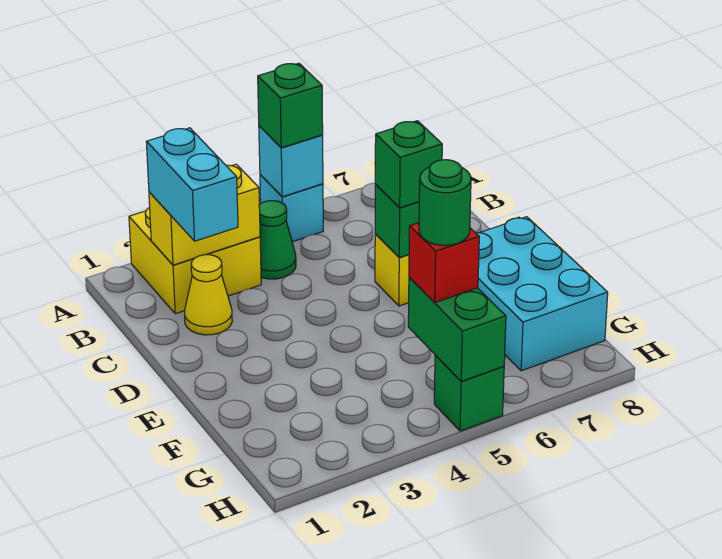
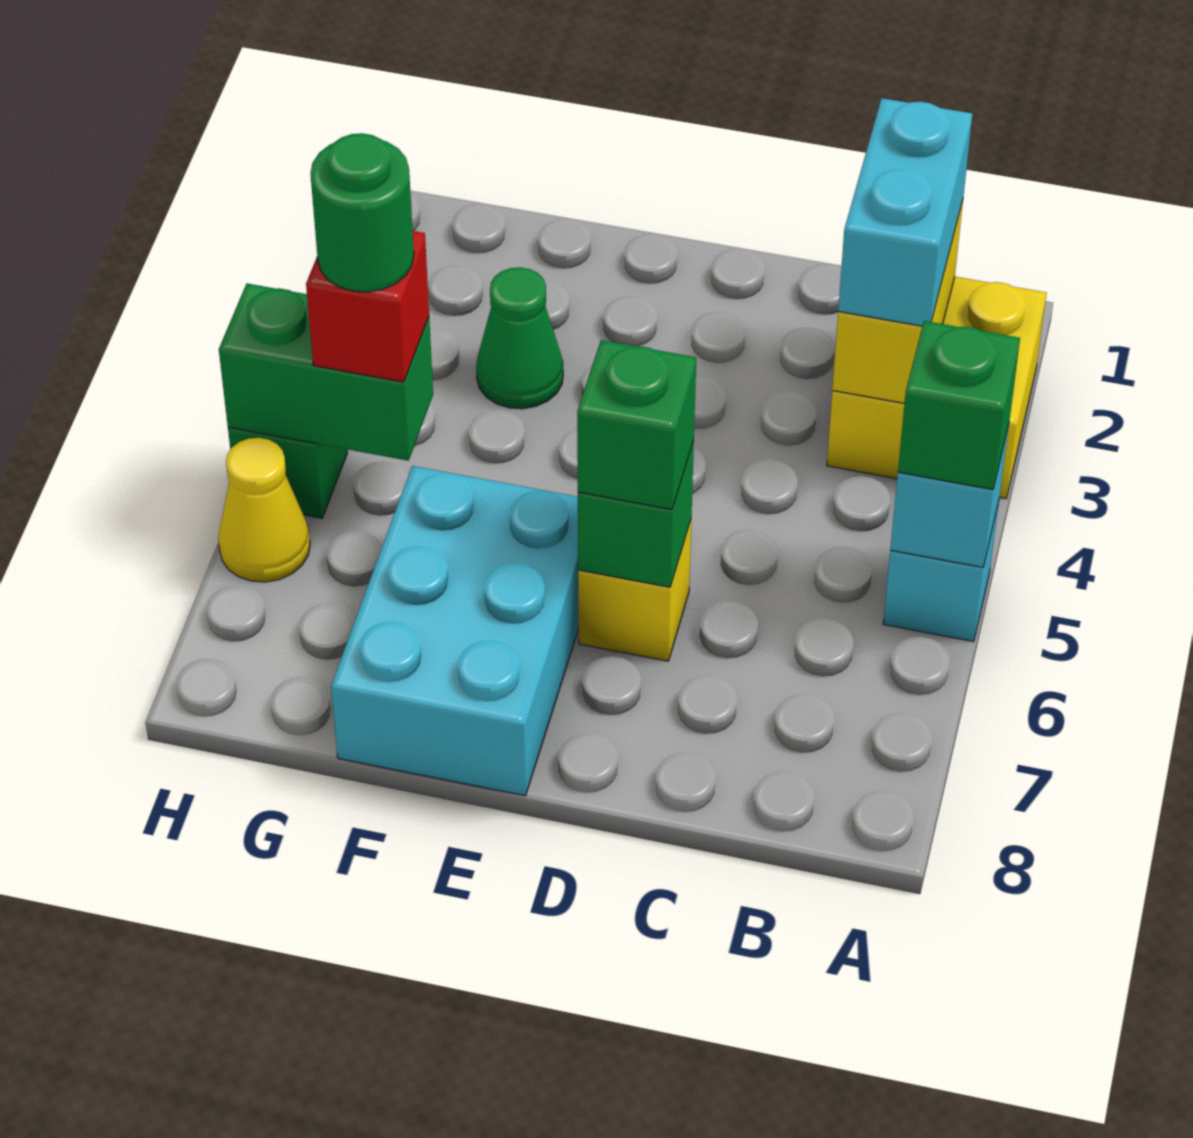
cyan 1x2 brick [147,128,238,241] -> cyan 1x2 brick turned to [838,98,972,326]
green 1x1 cone [259,201,296,279] -> green 1x1 cone moved to [476,267,563,409]
yellow 1x1 cone [185,255,232,335] -> yellow 1x1 cone moved to [218,438,310,582]
cyan 2x3 brick [476,217,608,371] -> cyan 2x3 brick turned to [331,466,579,796]

